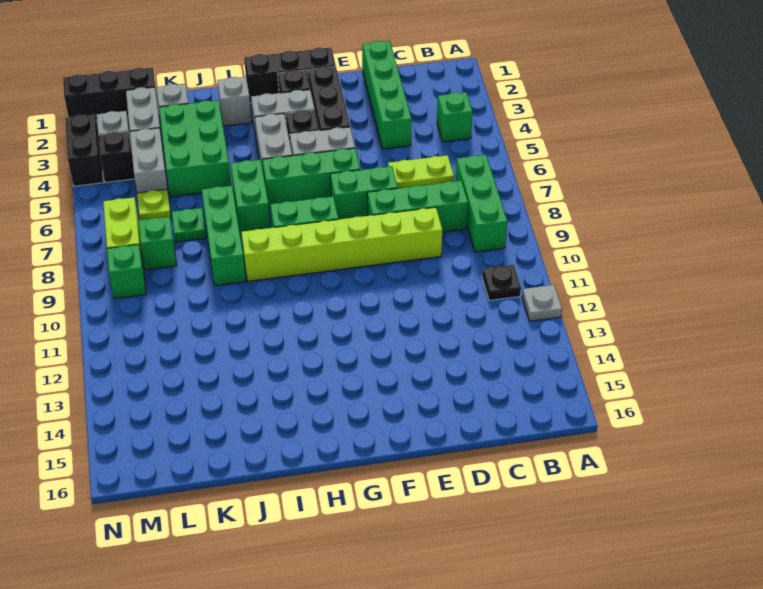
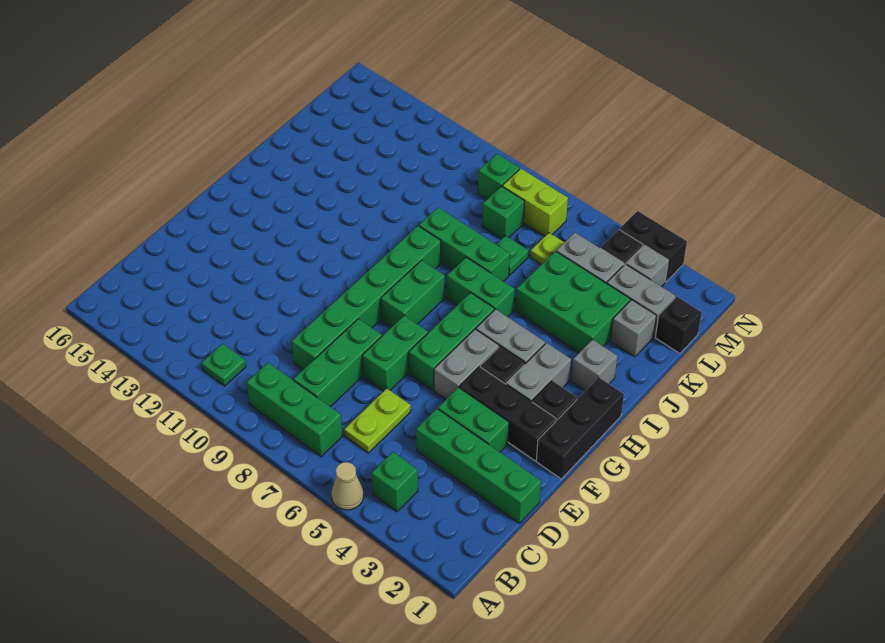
none -> tan 1x1 cone [331,462,364,510]
grey 1x1 plate [522,285,562,321] -> none
black 1x1 plate [482,265,521,301] -> green 1x1 plate [201,344,246,386]
lime 1x6 brick [241,207,442,281] -> green 1x6 brick [292,226,441,370]
none -> green 1x2 brick [438,387,509,452]
black 1x3 brick [63,68,158,120] -> black 1x1 brick [655,297,702,353]

